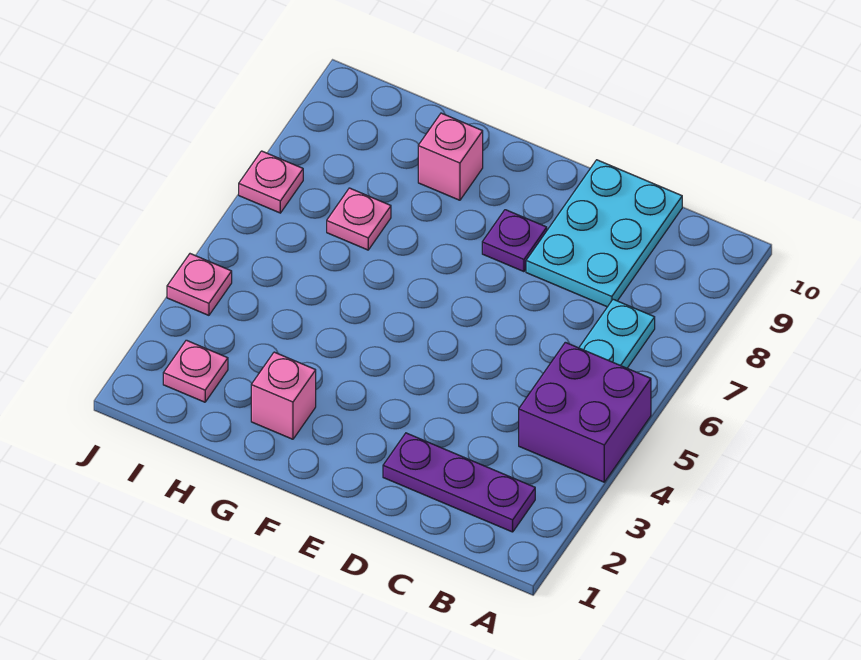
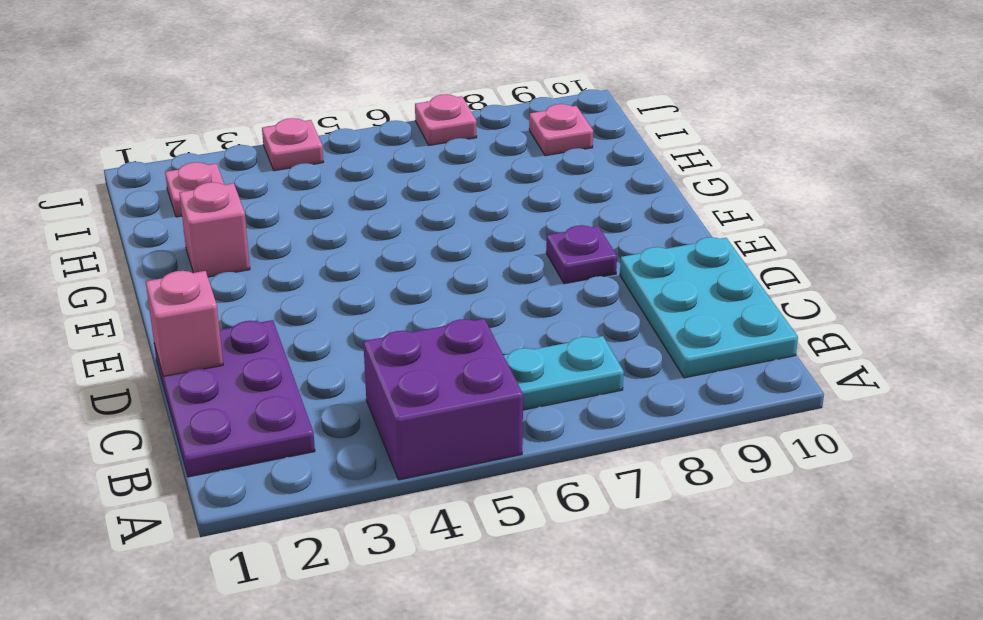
purple 1x3 plate [383,433,535,532] -> purple 2x3 plate [154,320,315,477]
cyan 2x3 plate [526,160,682,307] -> cyan 2x3 plate turned to [620,237,798,378]
pink 1x1 brick [418,113,483,200] -> pink 1x1 brick moved to [146,271,223,376]
pink 1x1 plate [327,188,391,250] -> pink 1x1 plate moved to [529,104,593,156]

